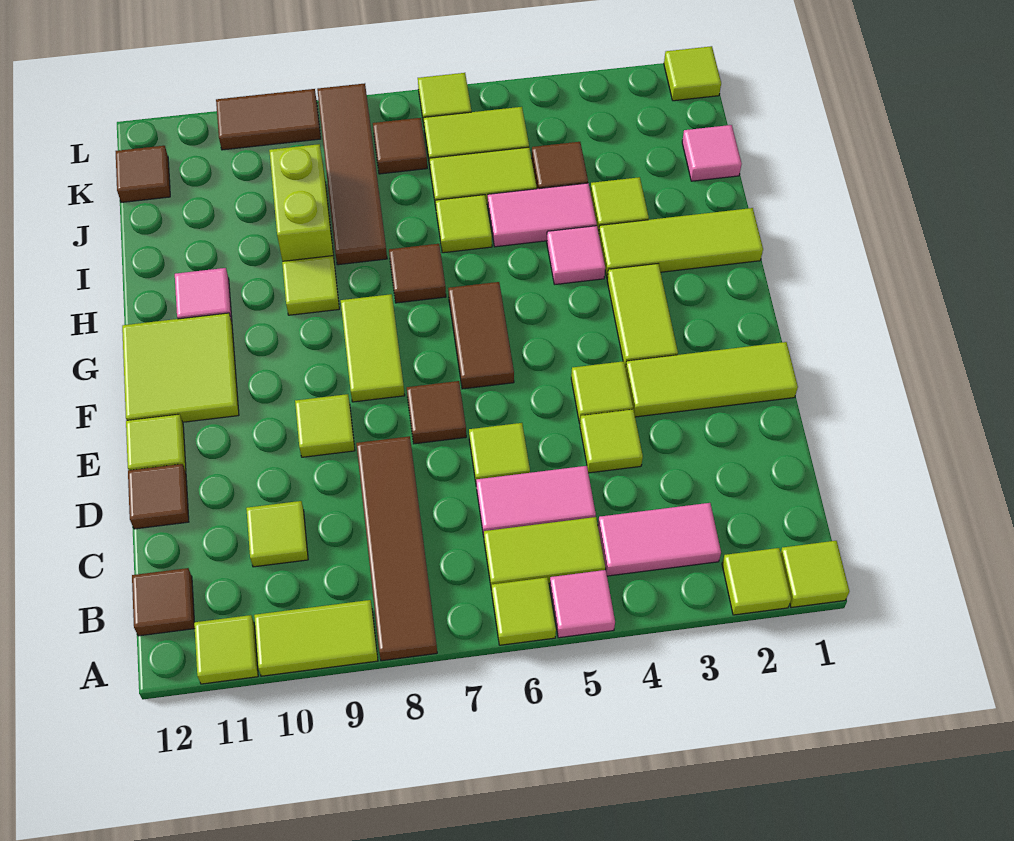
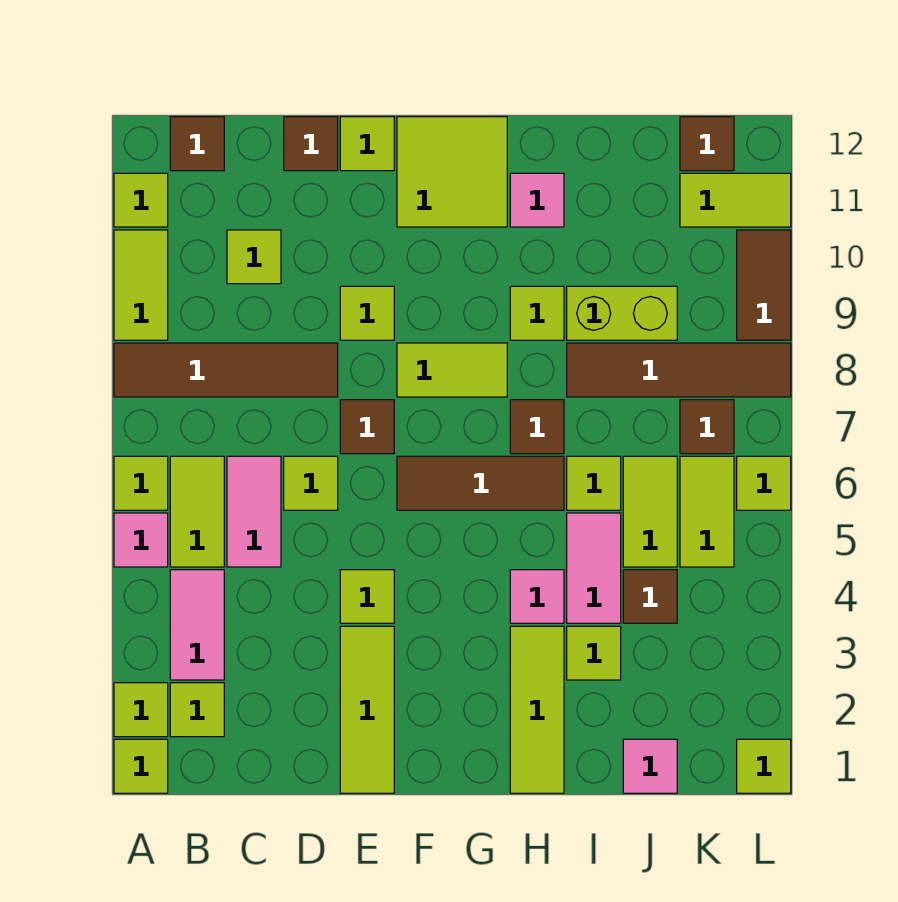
lime 1x1 tile [580,409,643,473] -> lime 1x1 tile moved to [170,683,224,737]
lime 1x2 tile [607,264,678,369] -> lime 1x2 tile moved to [680,173,791,227]
brown 1x2 tile [448,282,514,389] -> brown 1x3 tile [397,456,564,510]

